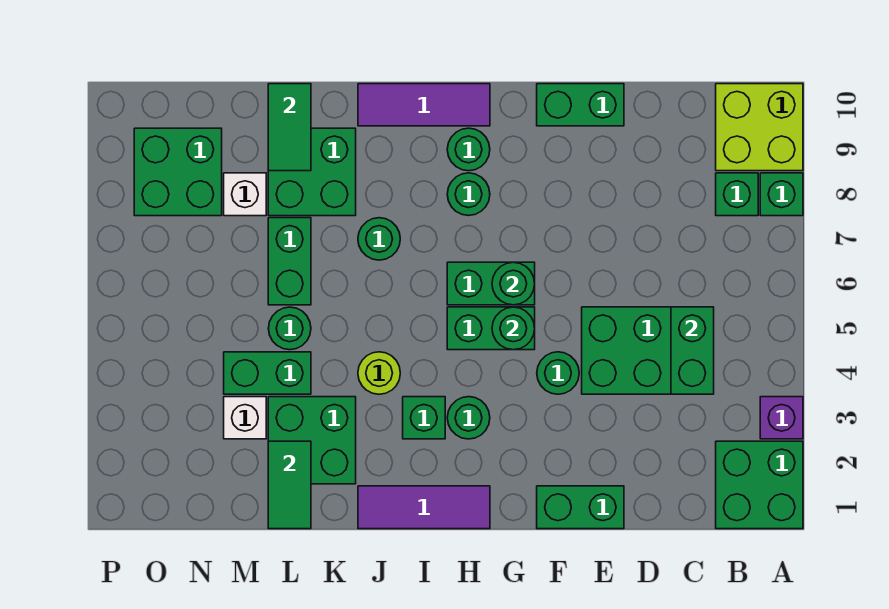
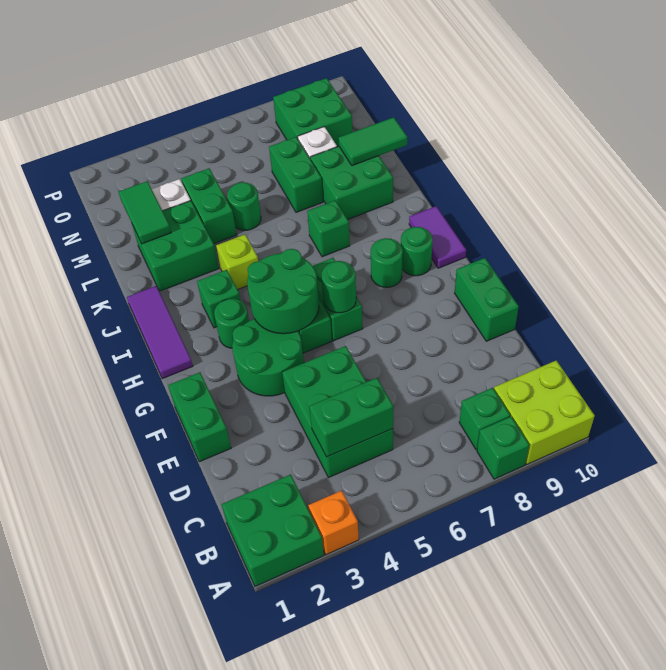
purple 1x1 brick [760,397,803,439] -> orange 1x1 brick [308,491,359,555]
green 1x1 round brick [537,352,579,394] -> green 2x2 round brick [232,319,304,396]
green 1x1 round brick [492,307,535,350] -> green 2x2 round brick [247,249,319,334]
purple 1x3 tile [358,84,490,126] -> purple 1x2 tile [409,206,466,268]
lime 1x1 round brick [358,352,400,394] -> lime 1x1 brick [216,235,258,290]
green 1x1 round brick [358,218,400,260] -> green 1x1 brick [307,200,350,257]
green 1x2 tile [268,441,311,529] -> green 1x2 tile turned to [119,181,171,244]
green 1x2 brick [268,218,311,305] -> green 1x2 brick turned to [269,137,323,212]

